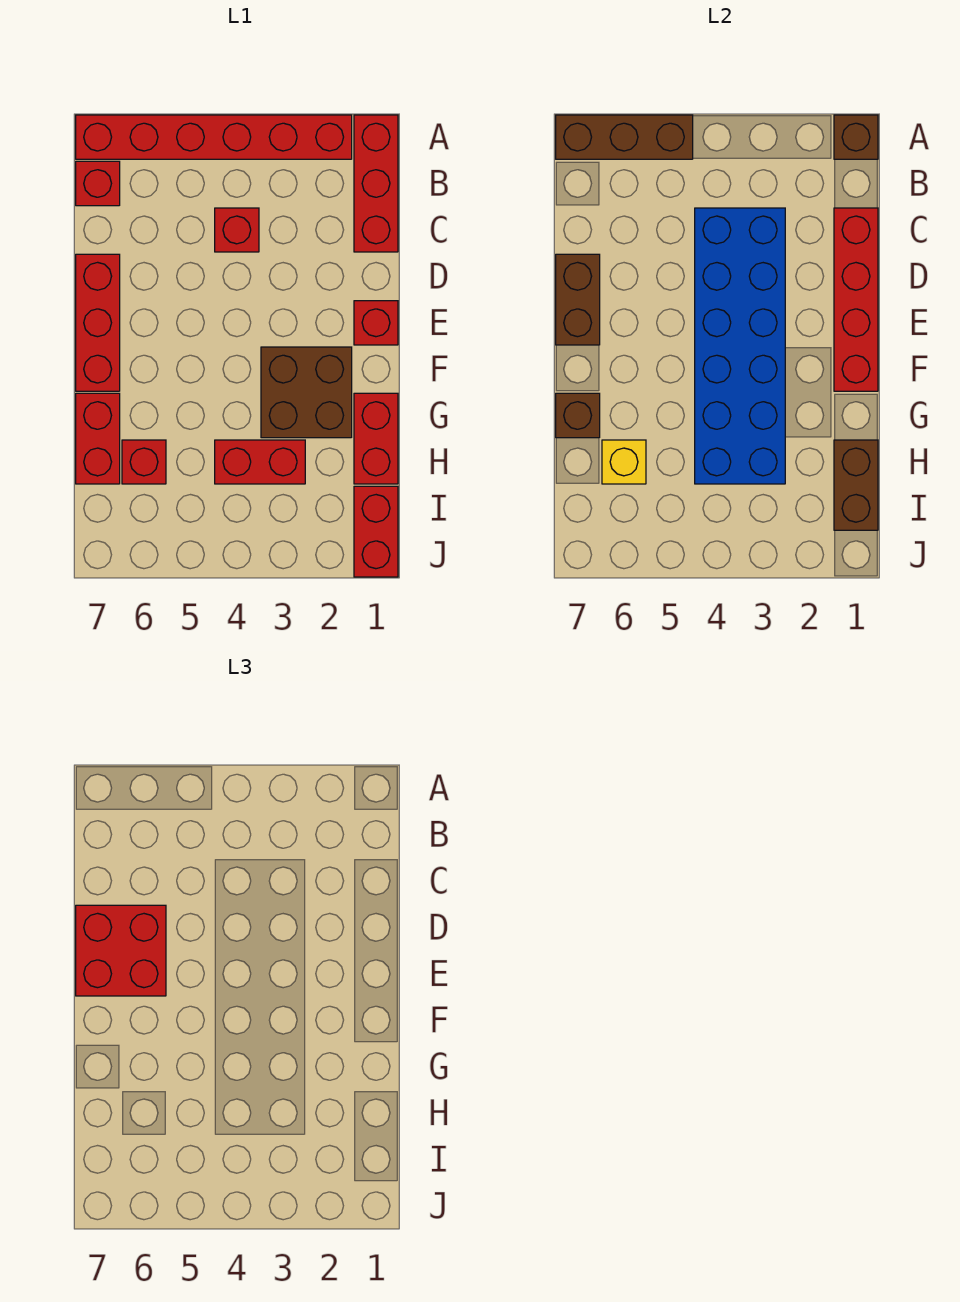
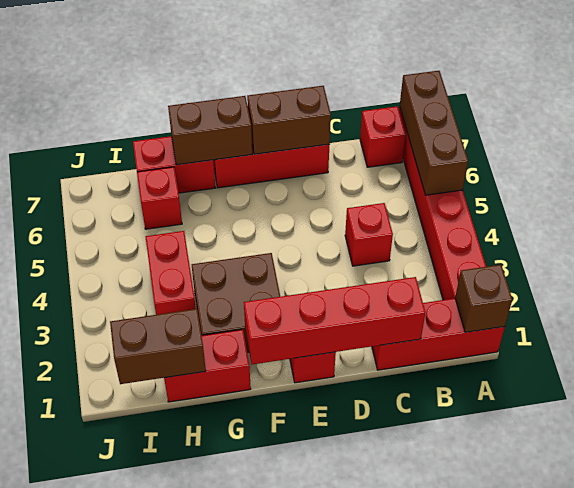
blue 2x6 brick [695,208,785,484] -> none
red 2x2 brick [76,905,166,996] -> none
brown 1x1 brick [556,393,600,438] -> brown 1x2 brick [168,96,252,165]
yellow 1x1 brick [602,440,646,484] -> none
red 1x2 brick [354,486,398,577] -> none

